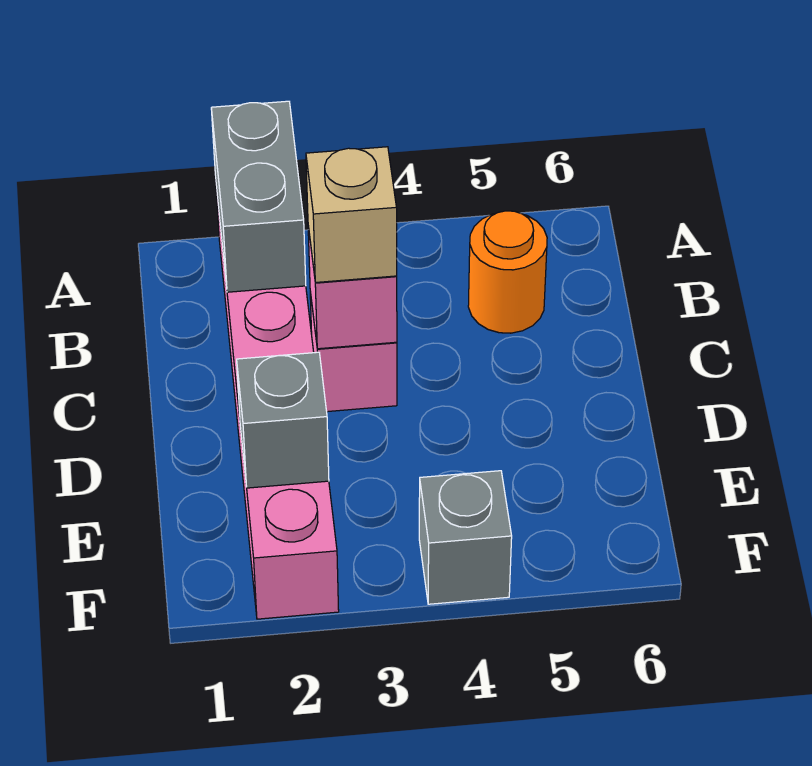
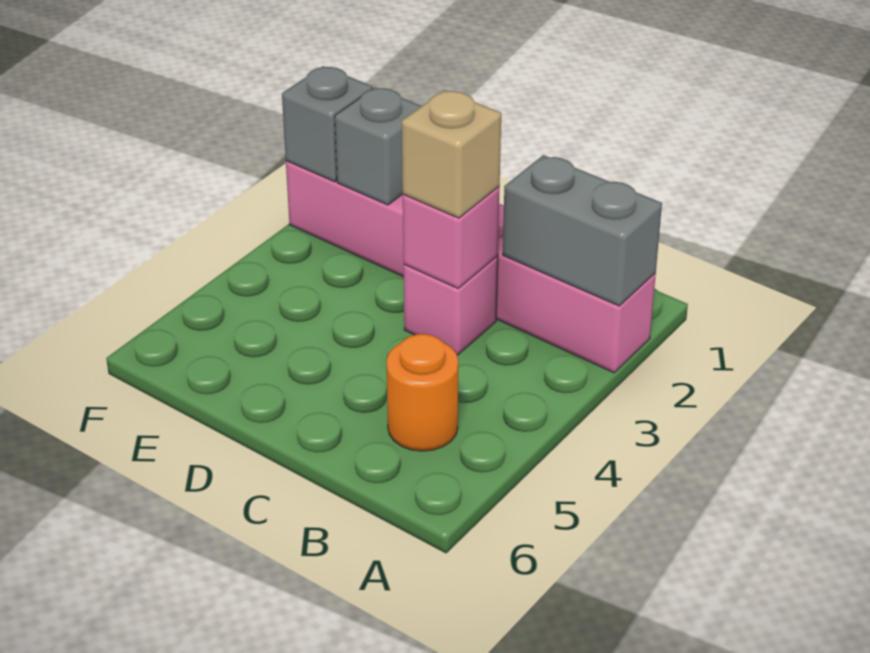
grey 1x1 brick [419,471,512,604] -> grey 1x1 brick moved to [282,66,373,182]

